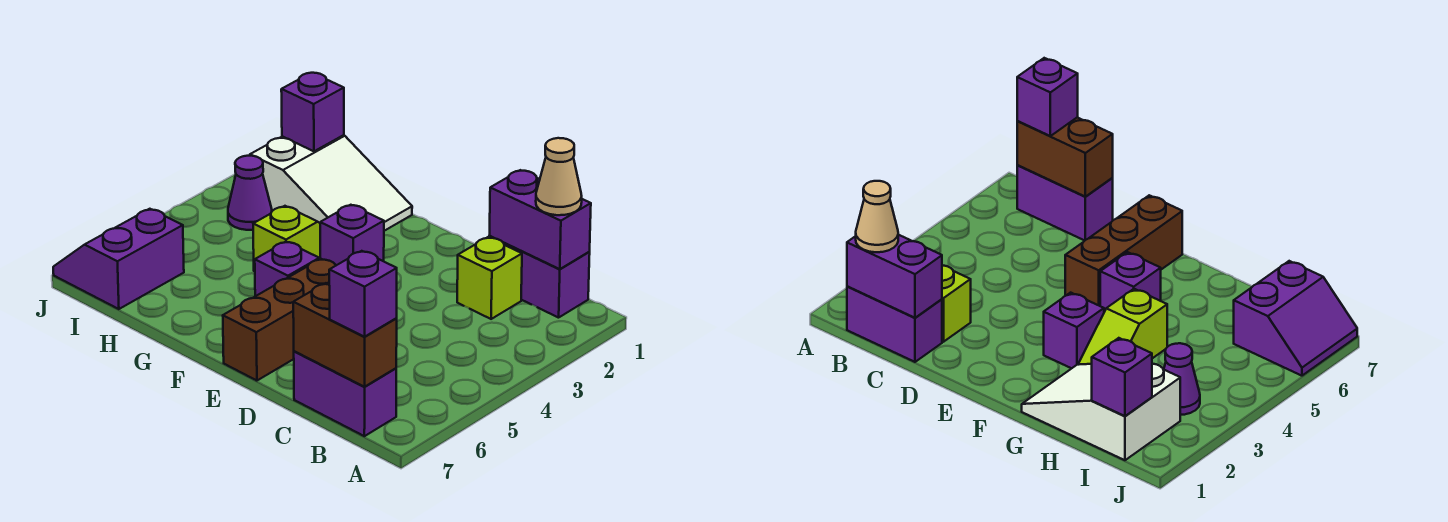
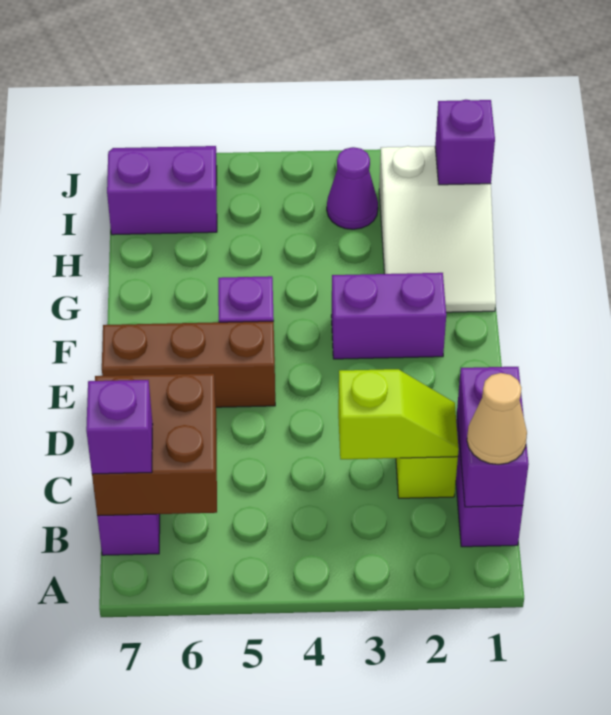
brown 1x2 brick [293,283,397,387] -> brown 2x2 brick [92,373,217,516]
purple 1x1 brick [320,205,384,265] -> purple 1x2 brick [331,273,446,359]
lime 1x2 slope [253,206,320,271] -> lime 1x2 slope moved to [338,369,459,459]

